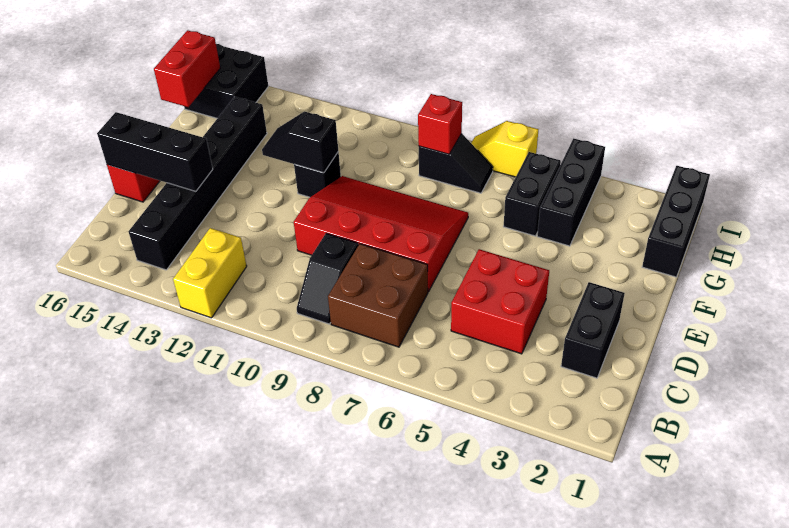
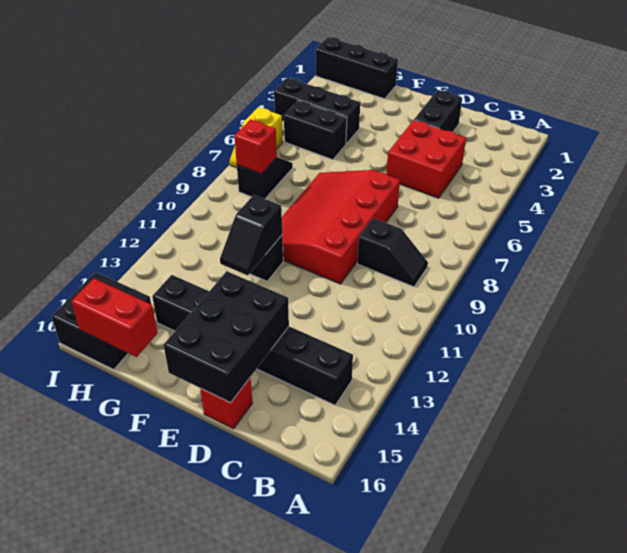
yellow 1x2 brick [173,228,247,318] -> none
brown 2x2 brick [328,244,428,347] -> none
black 1x2 brick [561,282,625,378] -> black 1x2 brick turned to [414,90,462,132]
black 1x3 brick [97,112,213,191] -> black 2x3 brick [164,271,289,403]

